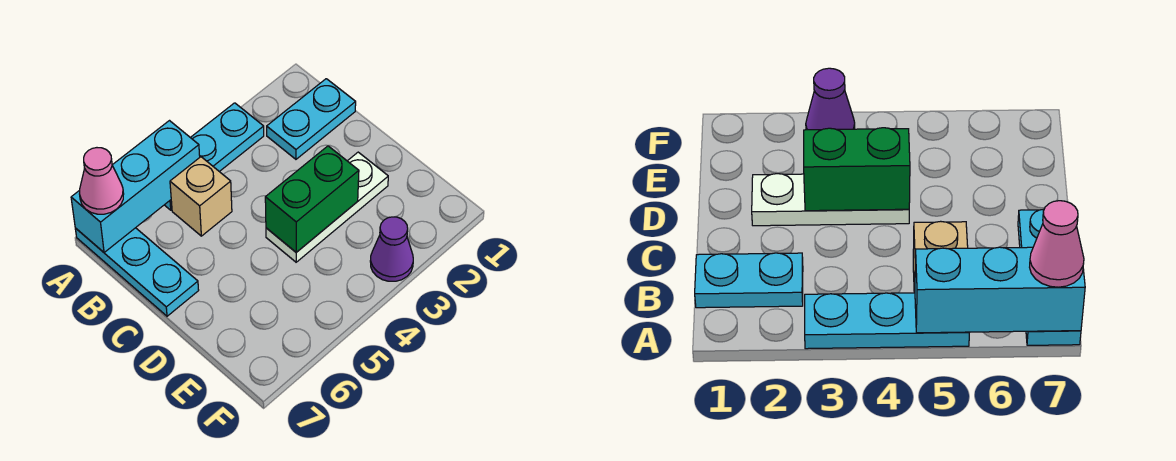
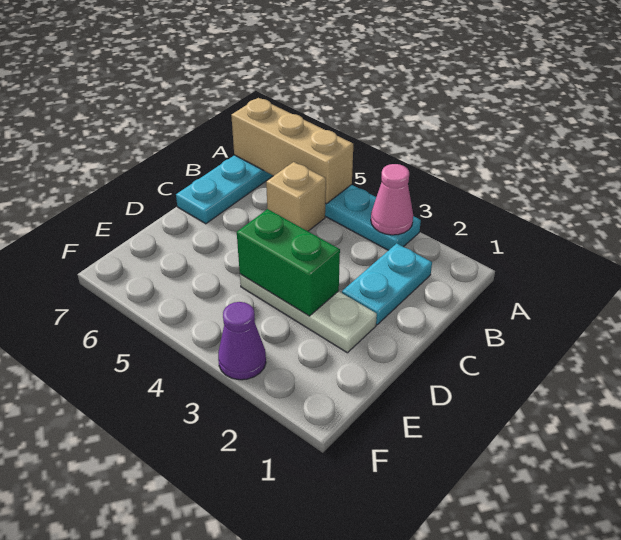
cyan 1x3 brick [71,121,200,253] -> tan 1x3 brick [231,98,353,204]
pink 1x1 cone [80,148,124,214] -> pink 1x1 cone moved to [371,164,413,235]
cyan 1x2 plate [267,79,356,159] -> cyan 1x2 plate turned to [342,243,432,325]

